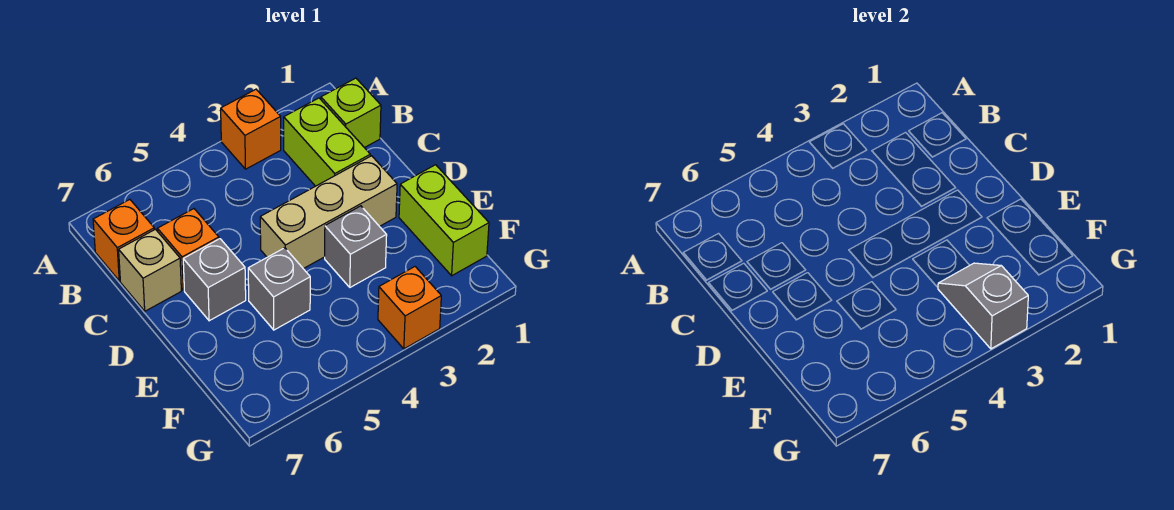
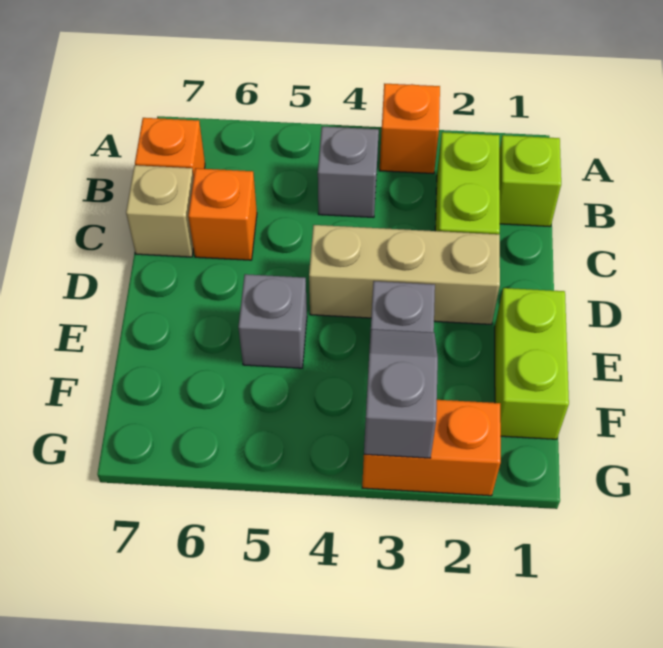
grey 1x1 brick [183,239,246,321] -> grey 1x1 brick moved to [318,127,379,217]
orange 1x1 brick [378,267,441,349] -> orange 1x2 brick [362,400,501,496]

